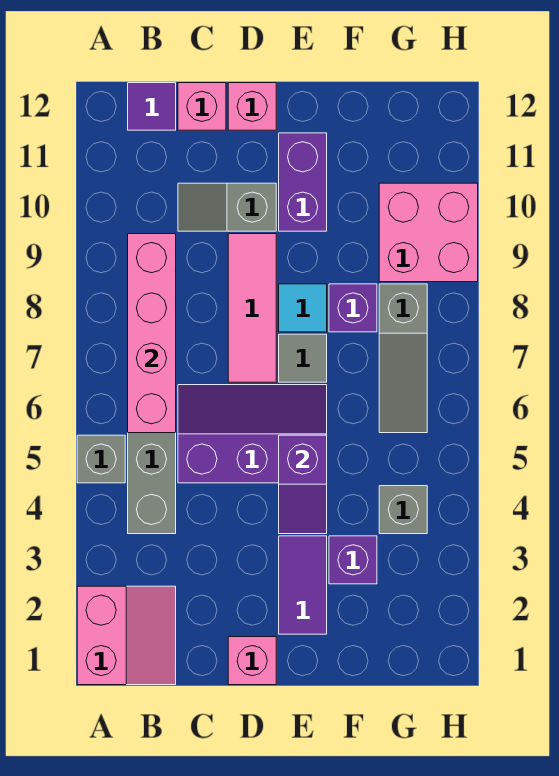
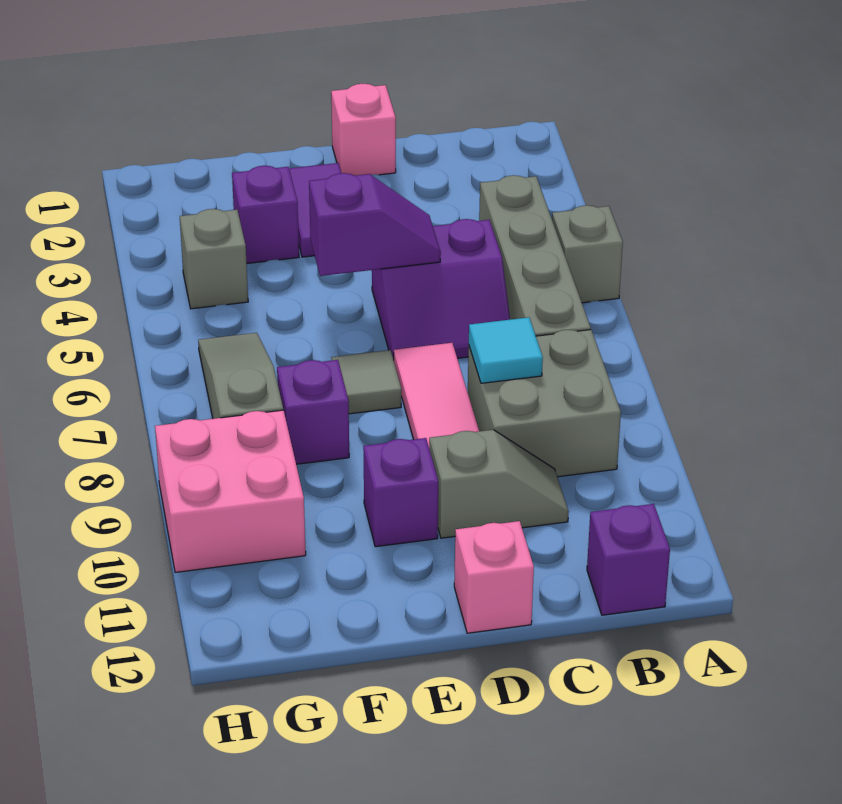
pink 2x2 slope [77,586,176,685] -> none
pink 1x4 brick [128,234,176,433] -> none
none -> grey 2x2 brick [468,330,621,477]
purple 1x1 tile [128,83,176,130] -> purple 1x1 brick [587,504,670,615]
purple 2x3 slope [178,385,327,483] -> purple 2x2 slope [372,219,510,360]
pink 1x1 brick [178,83,226,130] -> none
purple 1x2 slope [279,435,327,534] -> purple 1x2 slope turned to [309,173,441,276]
cyan 1x1 tile [279,284,327,332] -> cyan 1x1 tile moved to [469,317,543,383]
purple 1x2 brick [279,133,327,231] -> purple 1x1 brick [363,438,438,547]

